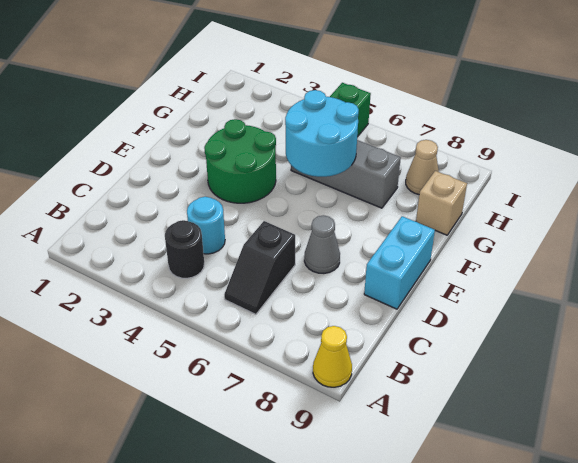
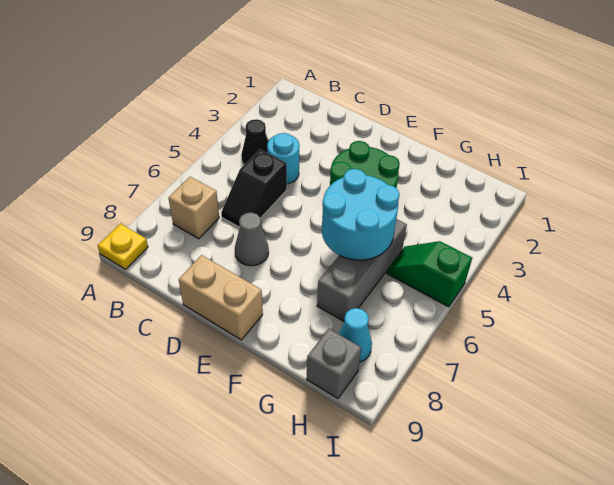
yellow 1x1 cone [313,326,352,387] -> yellow 1x1 plate [97,224,148,269]
black 1x1 round brick [165,220,204,278] -> black 1x1 cone [241,119,268,165]
black 1x2 slope [224,221,295,314] -> black 1x2 slope turned to [221,150,287,227]
cyan 1x2 brick [364,216,435,309] -> tan 1x2 brick [179,255,263,340]
tan 1x1 brick [416,171,467,235] -> tan 1x1 brick moved to [169,177,219,239]
tan 1x1 cone [406,140,439,194] -> cyan 1x1 cone [339,308,372,362]
none -> grey 1x1 brick [306,329,361,399]

